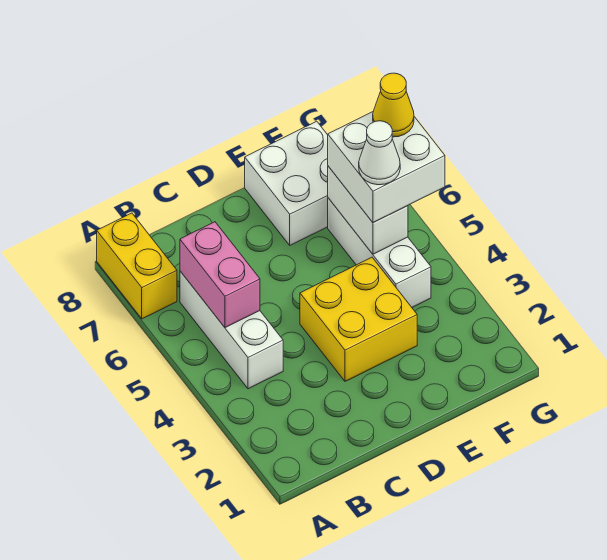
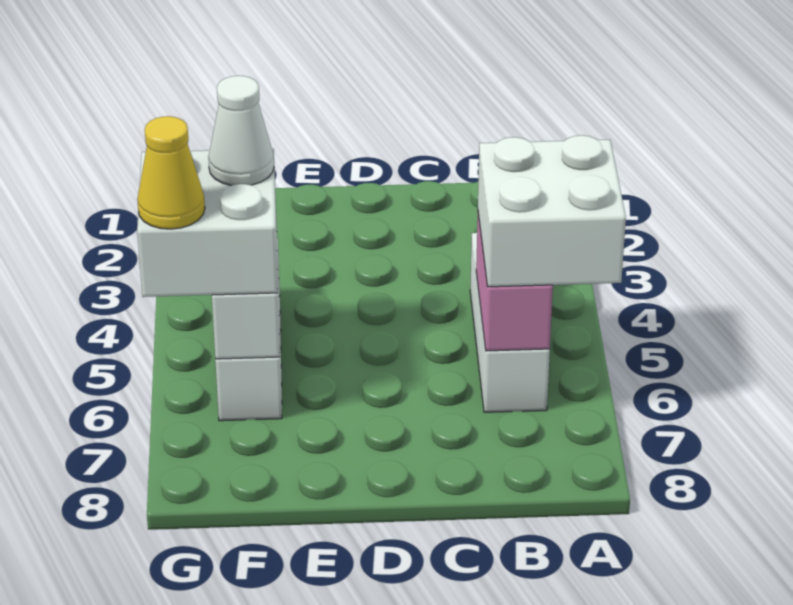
yellow 1x2 brick [97,213,177,319] -> none
yellow 2x2 brick [300,257,417,381] -> none
white 2x2 brick [245,121,328,245] -> white 2x2 brick moved to [478,135,626,287]

